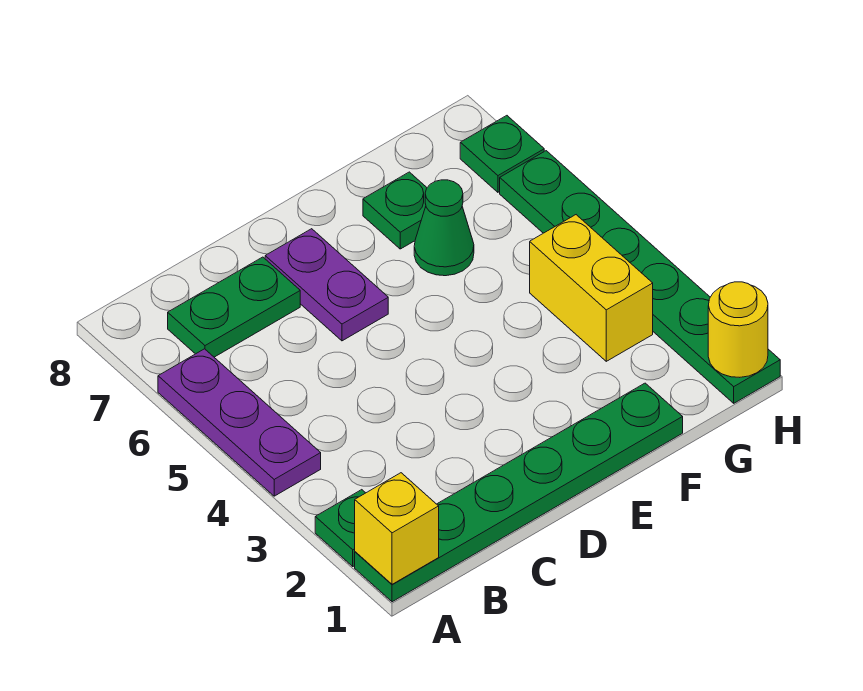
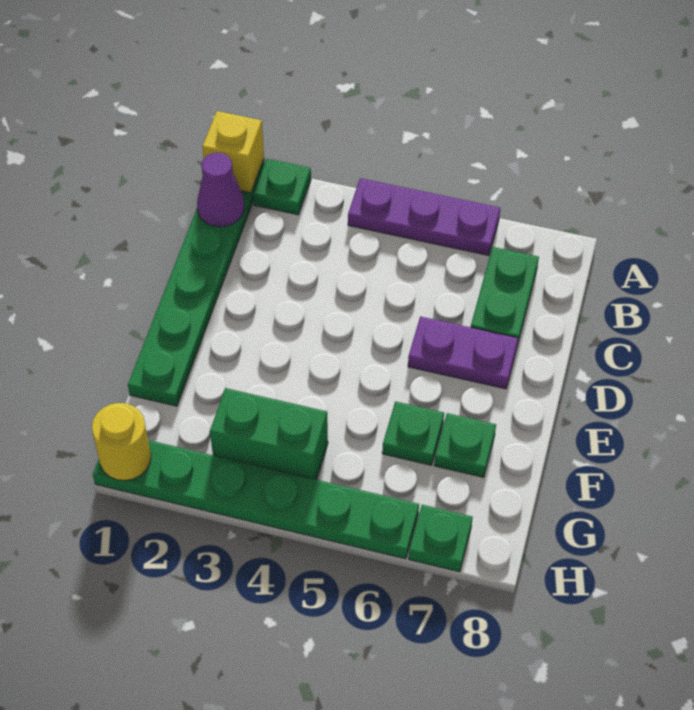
none -> purple 1x1 cone [197,153,245,227]
green 1x1 cone [414,180,474,276] -> green 1x1 plate [382,401,444,465]
yellow 1x2 brick [530,215,653,361] -> green 1x2 brick [210,388,328,480]

